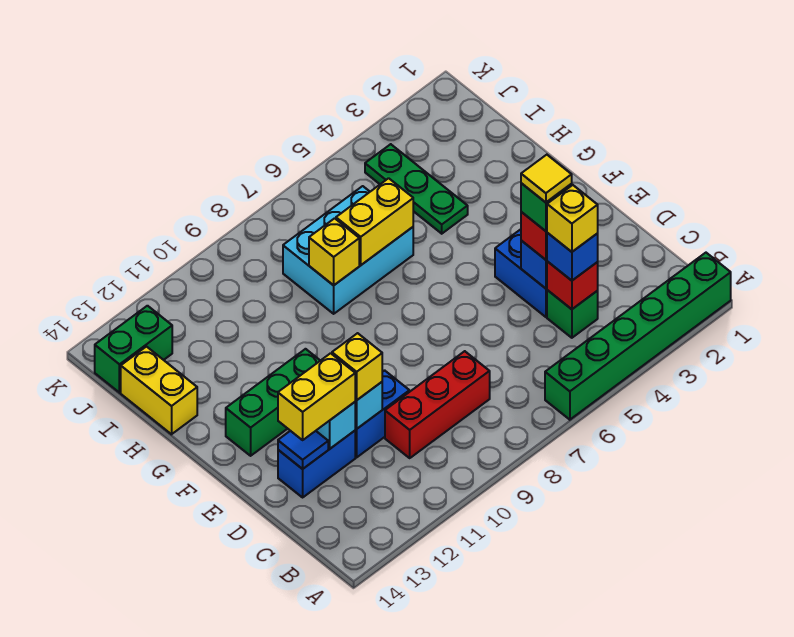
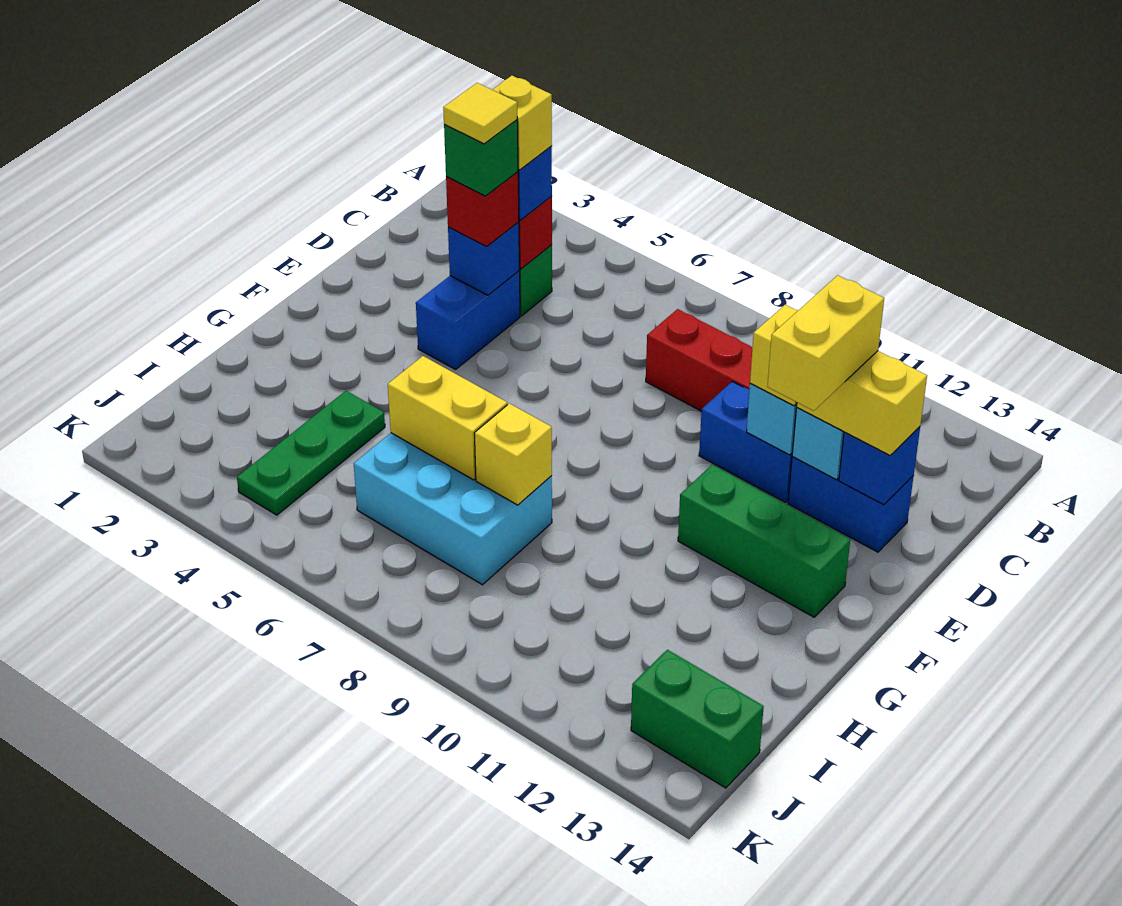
green 1x6 brick [545,253,731,420] -> none
blue 1x1 tile [278,431,328,469] -> blue 1x1 brick [839,427,920,505]
yellow 1x2 brick [121,347,197,434] -> yellow 1x2 brick moved to [767,275,884,411]

